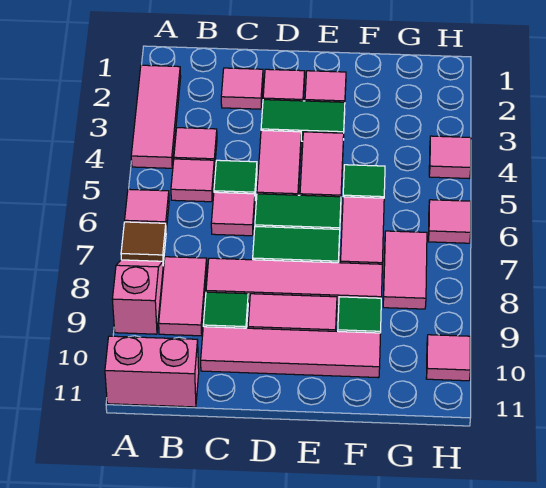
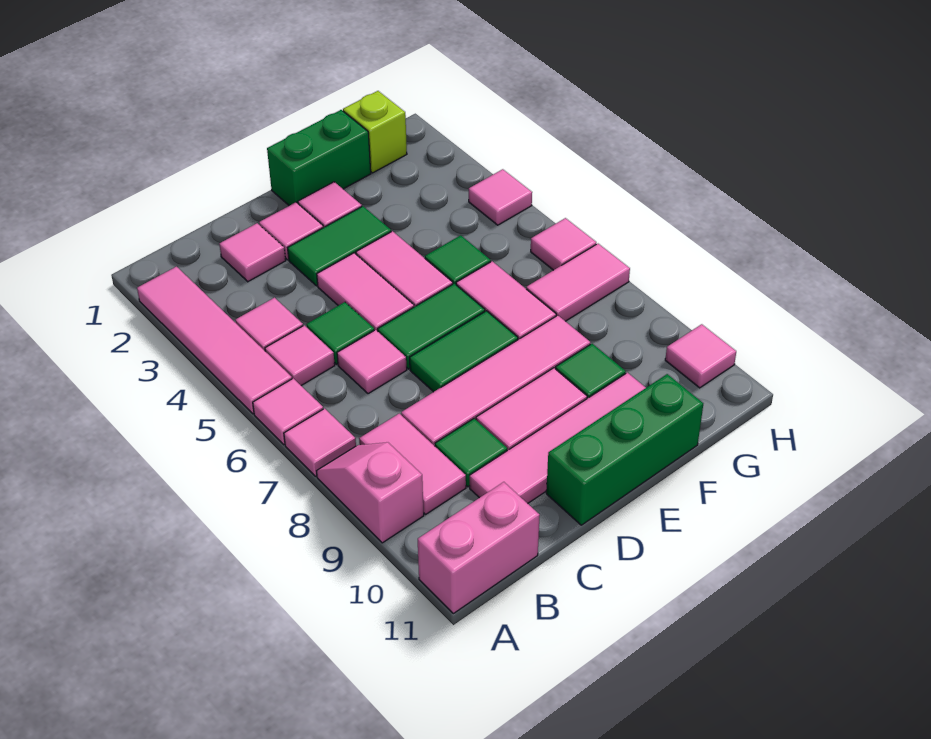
pink 1x3 tile [131,65,181,168] -> pink 1x4 tile [137,267,292,414]
brown 1x1 tile [121,222,166,263] -> pink 1x1 tile [284,408,356,476]
none -> green 1x3 brick [546,374,703,525]
none -> green 1x2 brick [267,110,371,206]
none -> lime 1x1 brick [343,91,407,173]
pink 1x2 tile [383,231,427,309] -> pink 1x2 tile turned to [526,244,630,321]

